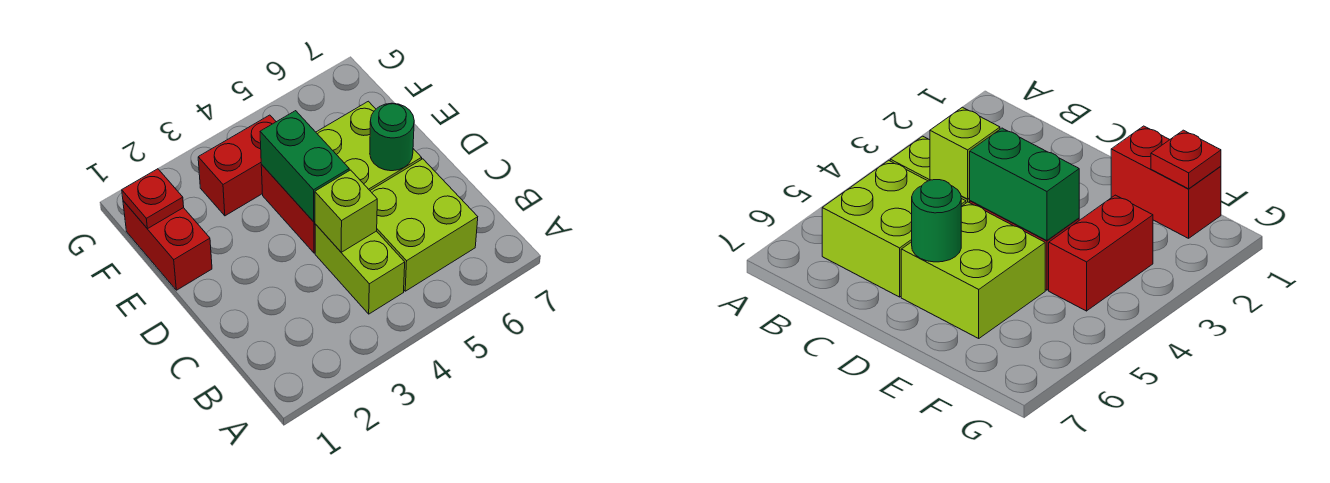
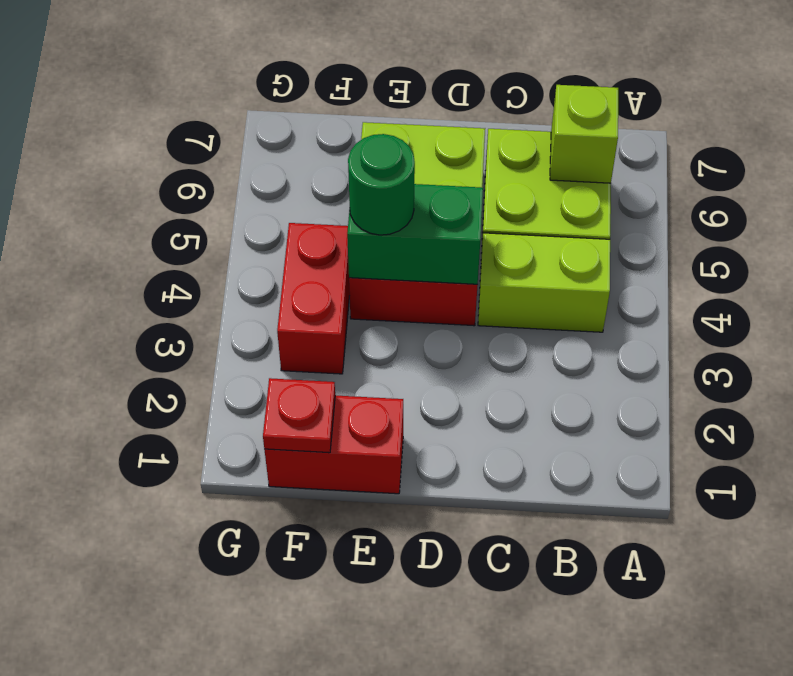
lime 1x1 brick [315,170,377,252] -> lime 1x1 brick moved to [550,85,618,183]
green 1x1 round brick [370,103,414,171] -> green 1x1 round brick moved to [348,134,415,235]

